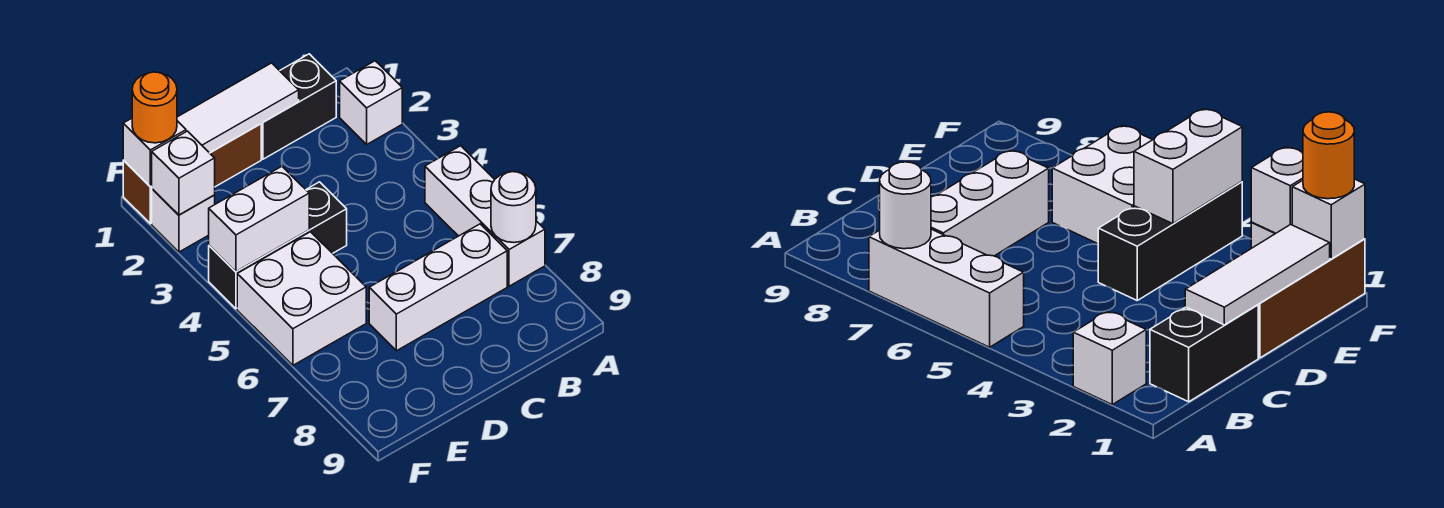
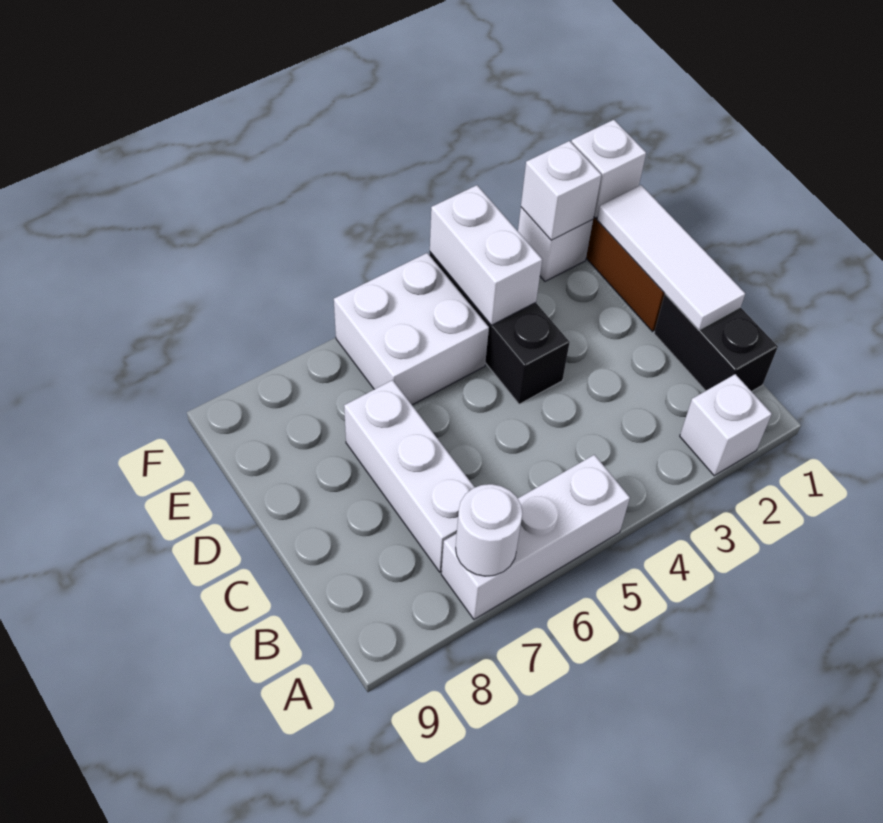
orange 1x1 round brick [132,72,177,143] -> none

